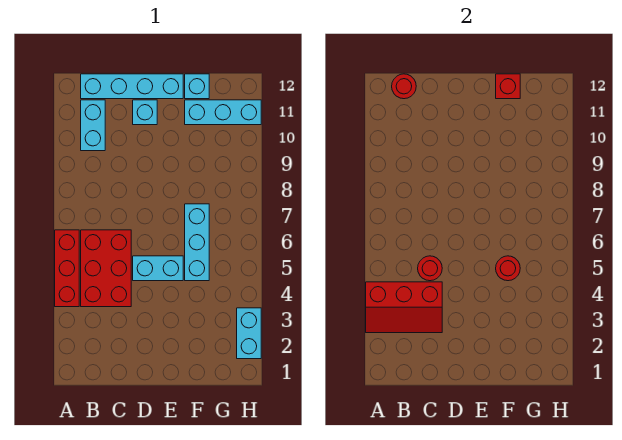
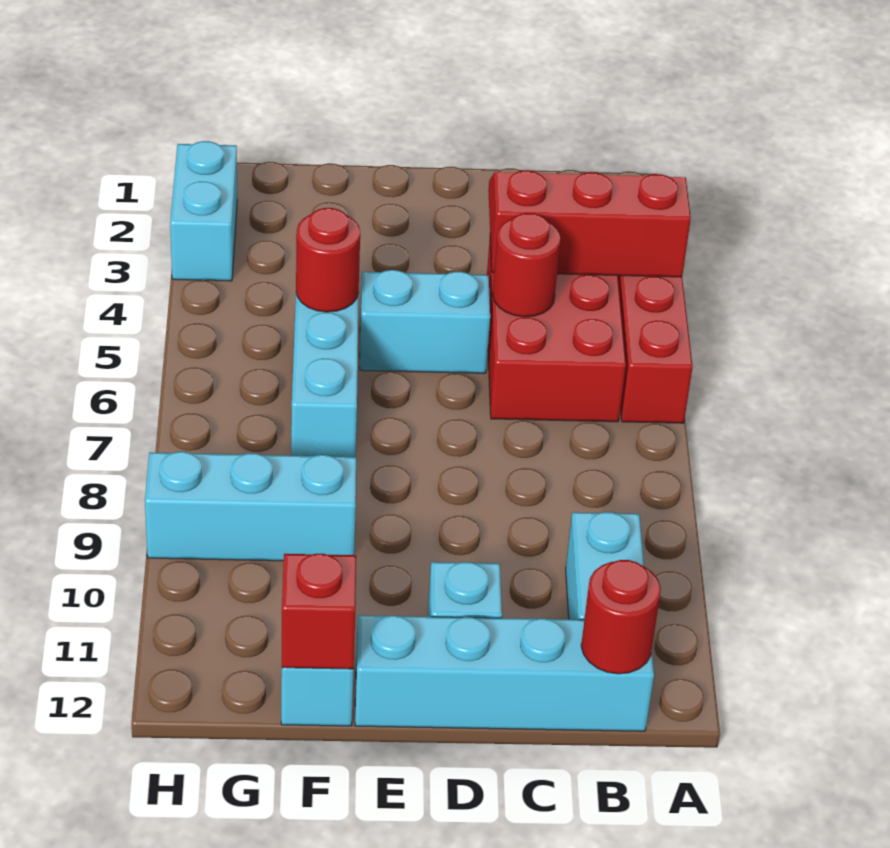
cyan 1x3 brick [185,100,261,125] -> cyan 1x3 brick moved to [145,452,356,561]

